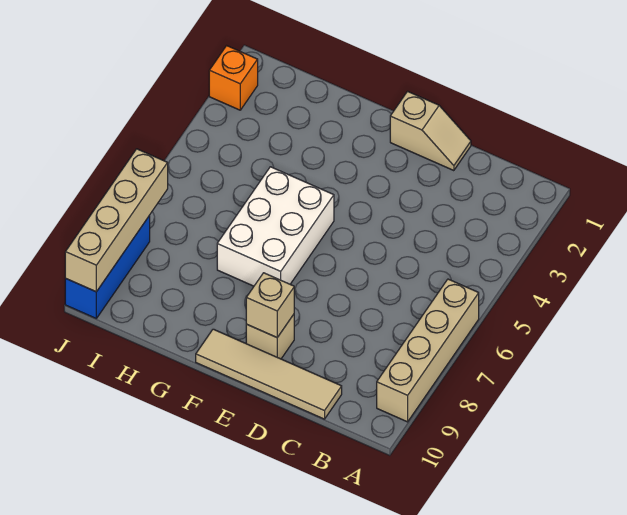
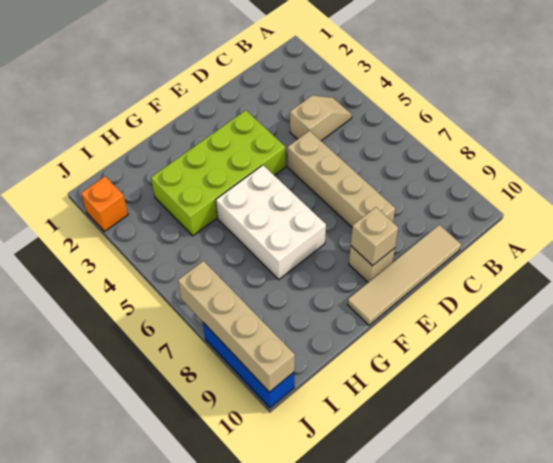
tan 1x4 brick [377,279,479,422] -> tan 1x4 brick moved to [288,131,395,227]
tan 1x2 slope [390,91,471,171] -> tan 1x2 slope moved to [290,96,352,141]
none -> lime 2x4 brick [151,110,286,236]

